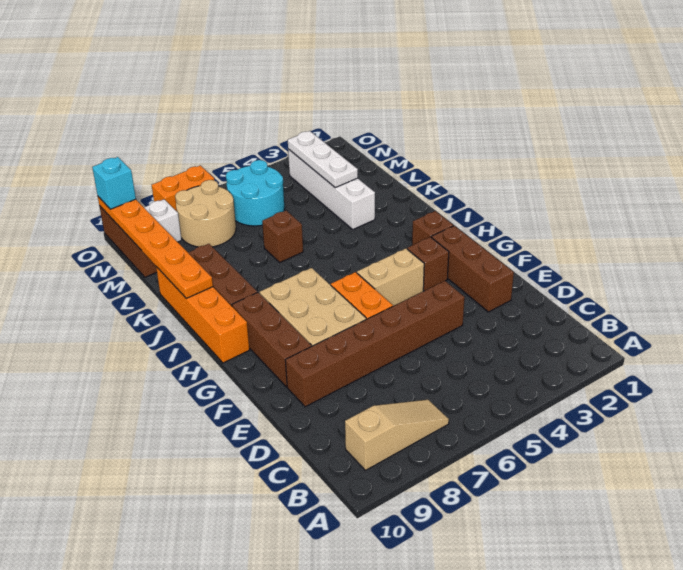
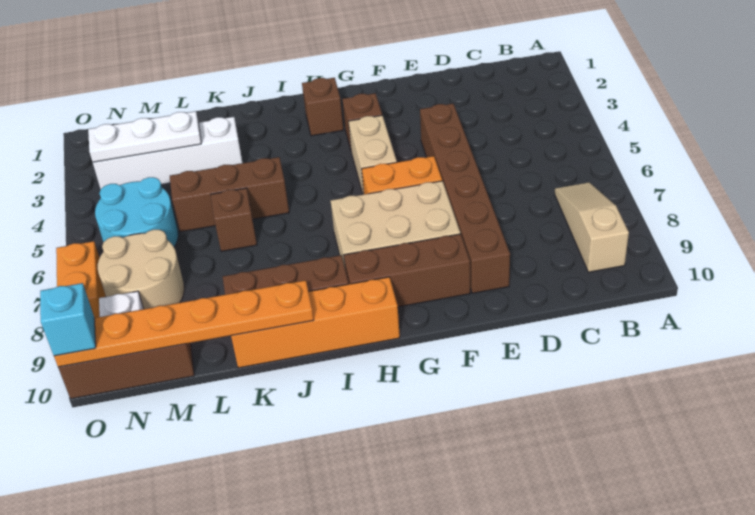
brown 1x3 brick [432,226,514,312] -> brown 1x3 brick moved to [170,157,289,232]

